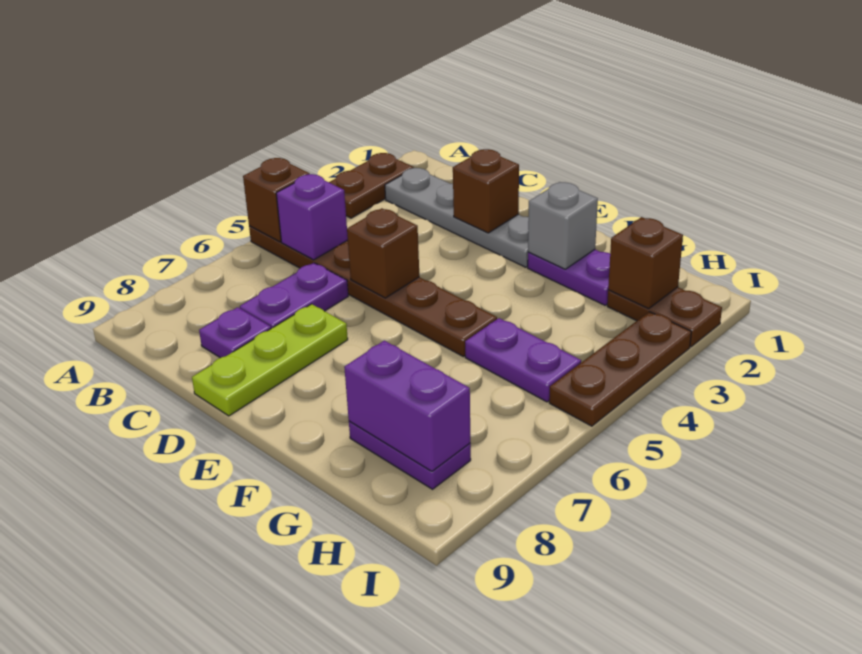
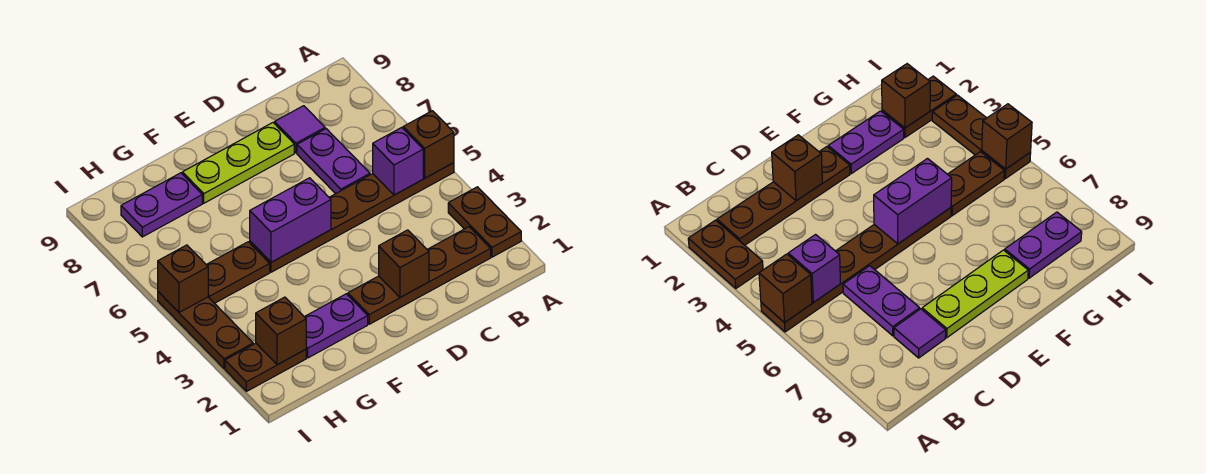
grey 1x4 plate [385,168,529,267] -> brown 1x4 plate [348,227,491,324]
purple 1x1 plate [199,307,271,358] -> purple 1x1 tile [275,106,325,153]
brown 1x1 brick [347,208,419,298] -> brown 1x1 brick moved to [158,245,208,312]
lime 1x3 plate [192,304,348,416] -> lime 1x3 plate turned to [182,123,294,203]
grey 1x1 brick [528,182,598,269] -> none
purple 1x2 plate [465,318,581,402] -> brown 1x2 plate [206,242,270,303]
purple 1x2 brick [344,341,470,471] -> purple 1x2 brick moved to [250,178,331,262]

